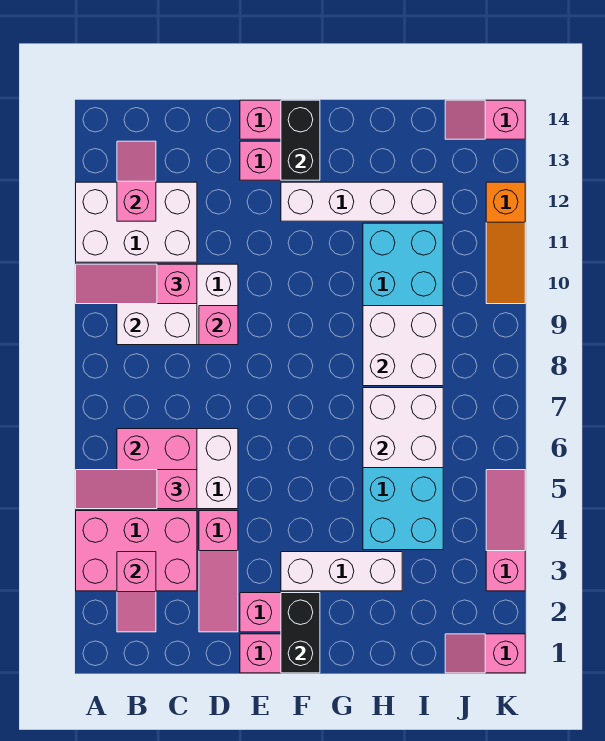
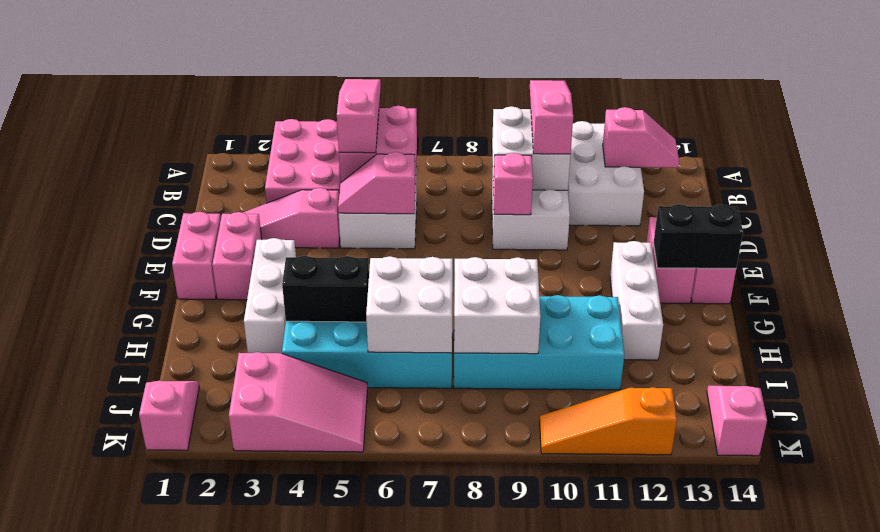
pink 1x2 slope [117,552,156,632] -> pink 1x2 slope moved to [338,152,415,214]
black 1x2 brick [281,593,320,673] -> black 1x2 brick moved to [282,256,369,322]
white 1x4 brick [281,182,443,221] -> white 1x3 brick [610,241,663,360]
pink 1x3 slope [486,470,525,591] -> pink 2x3 slope [229,352,367,452]

